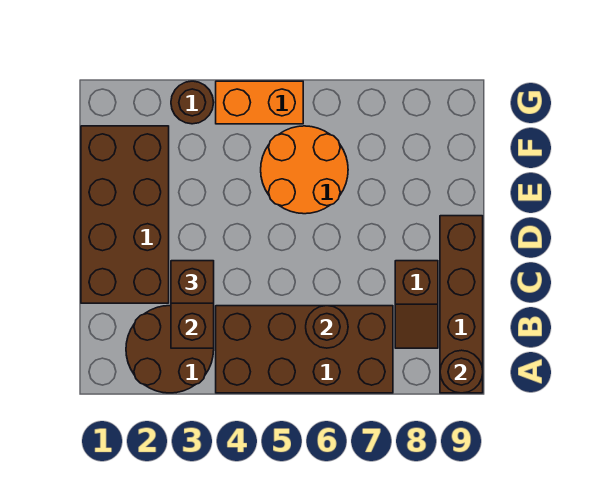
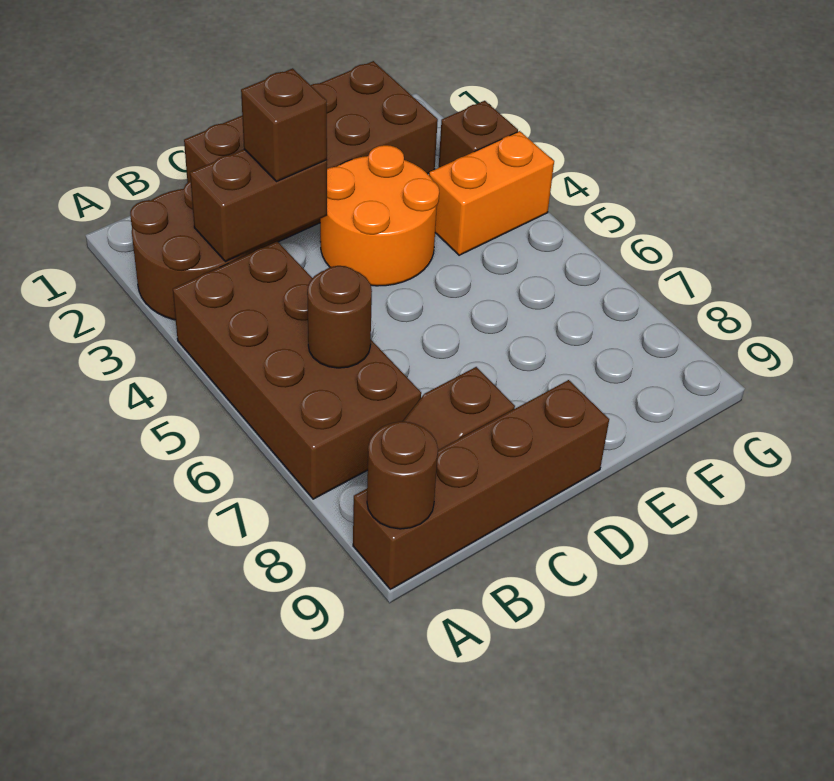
orange 2x2 round brick [261,126,348,214] -> orange 2x2 round brick moved to [320,145,439,286]
brown 1x1 round brick [171,81,214,124] -> brown 1x1 brick [439,101,518,167]
orange 1x2 brick [216,81,303,124] -> orange 1x2 brick turned to [429,131,554,255]

